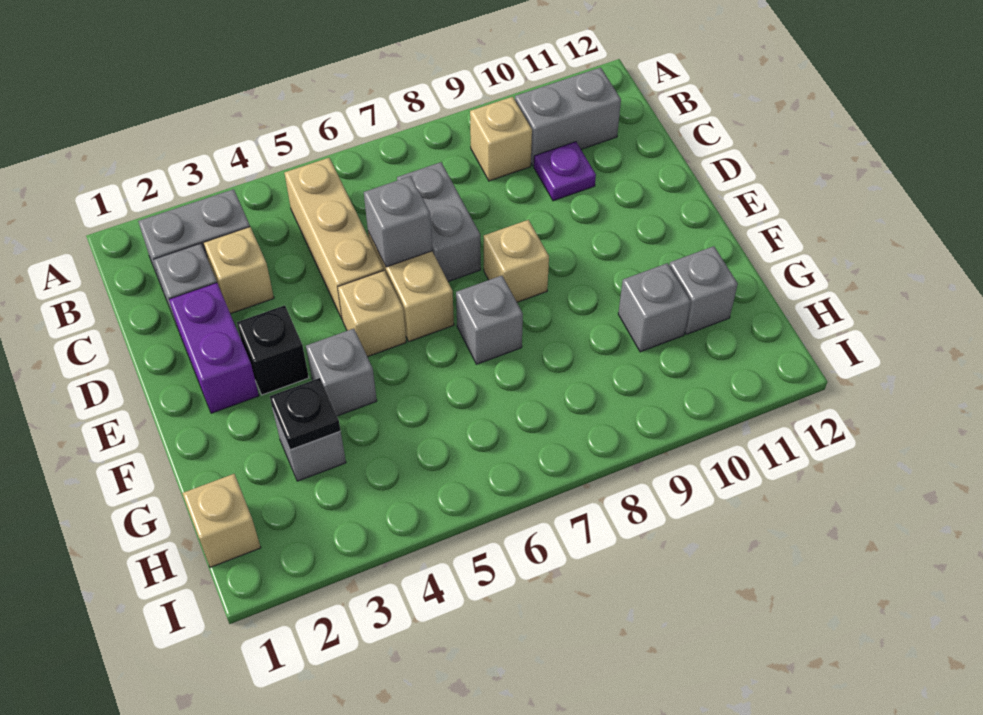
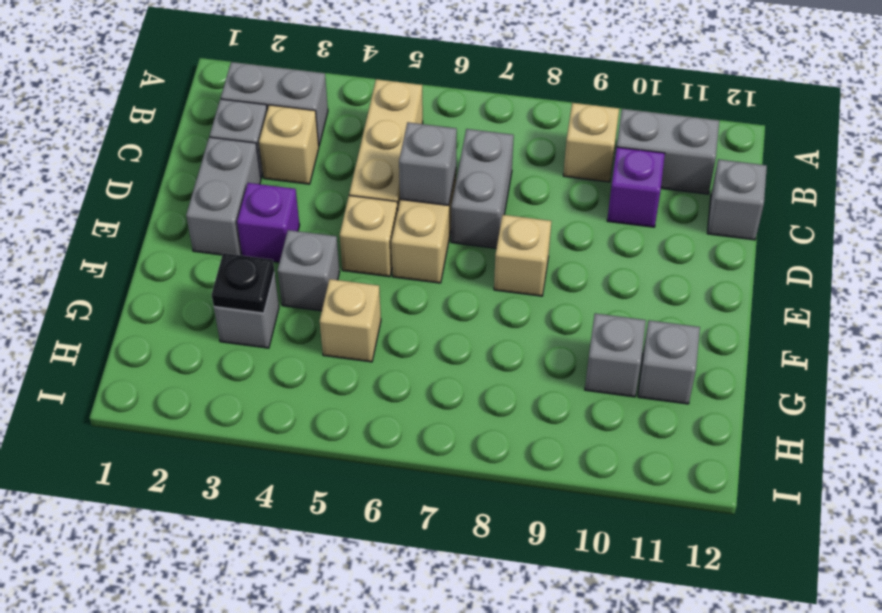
purple 1x1 plate [534,142,596,201] -> purple 1x1 brick [607,147,665,227]
purple 1x2 brick [169,283,259,413] -> grey 1x2 brick [186,137,261,255]
black 1x1 brick [237,305,309,395] -> purple 1x1 brick [237,183,300,262]
grey 1x1 brick [456,276,523,364] -> grey 1x1 brick moved to [707,159,767,240]
tan 1x1 brick [182,474,261,567] -> tan 1x1 brick moved to [320,279,381,362]

